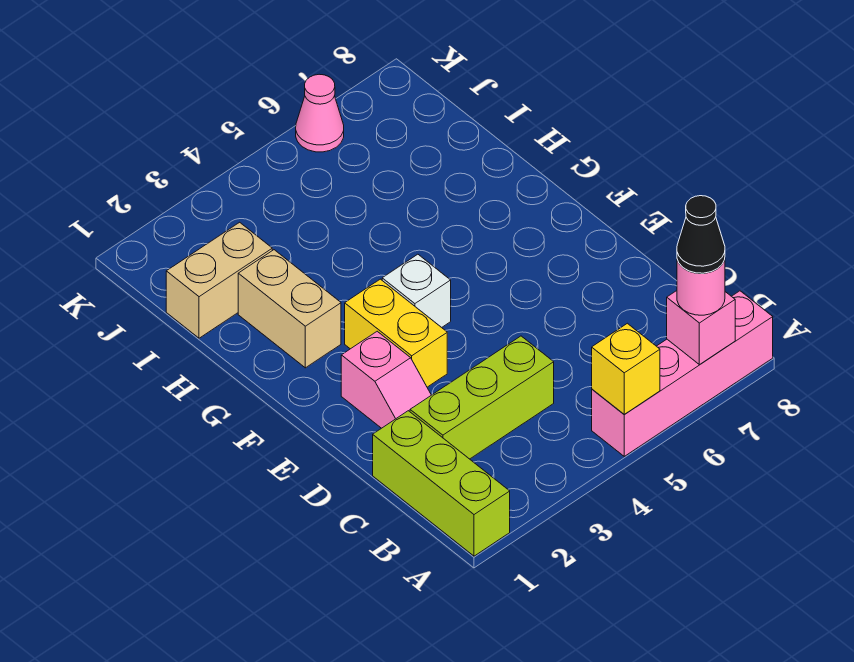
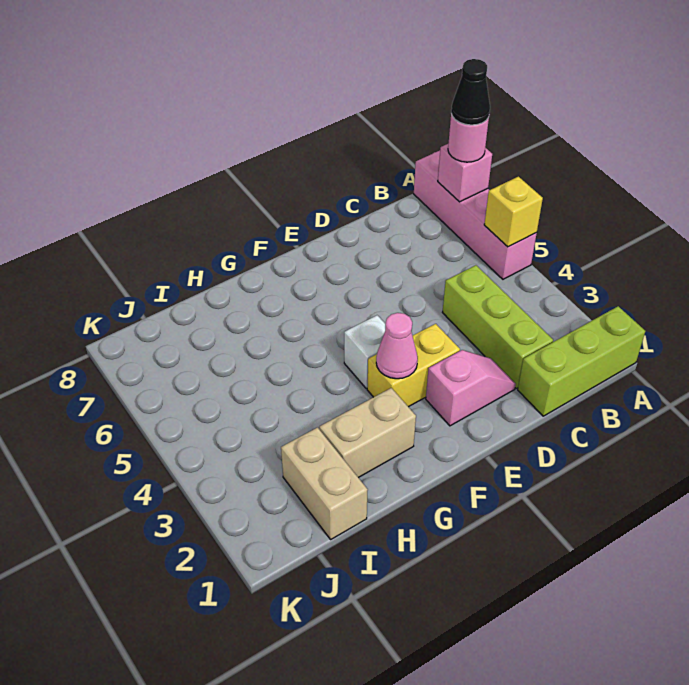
pink 1x1 cone [296,74,344,152] -> pink 1x1 cone moved to [376,313,418,379]

